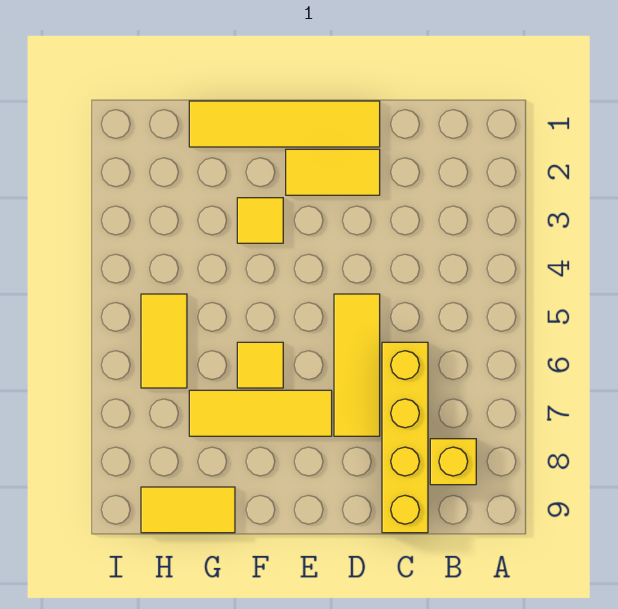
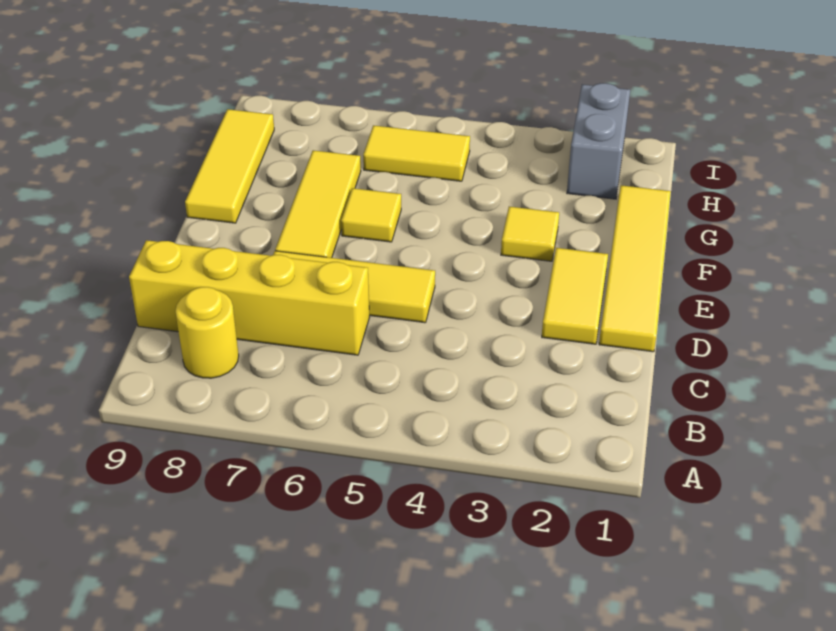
yellow 1x1 brick [430,439,476,485] -> yellow 1x1 round brick [175,287,239,378]
yellow 1x2 tile [141,487,235,533] -> yellow 1x3 tile [185,109,274,223]
none -> grey 1x2 brick [567,83,630,199]

